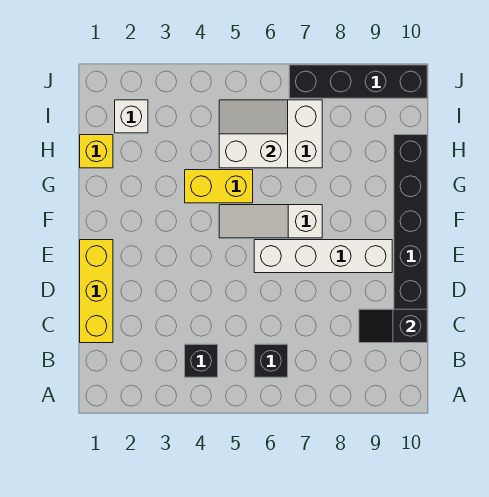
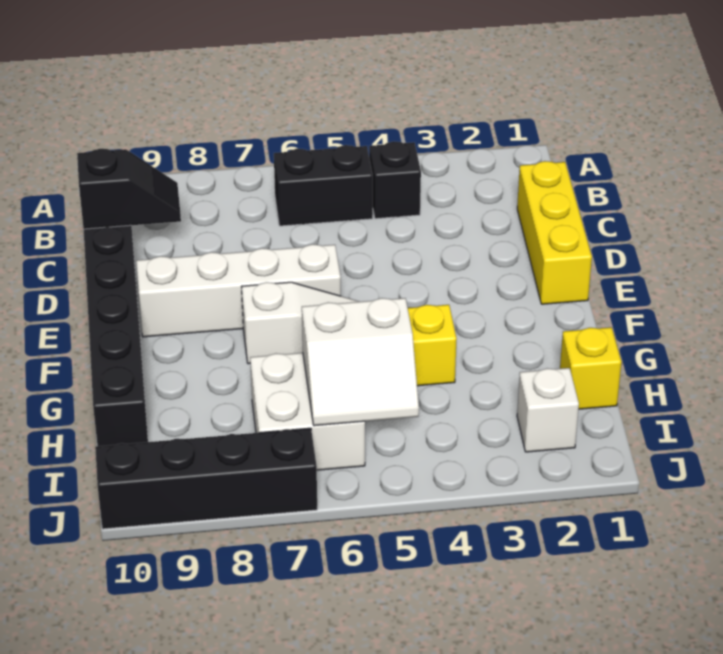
black 1x1 brick [254,344,288,377] -> black 1x2 brick [274,145,373,226]

